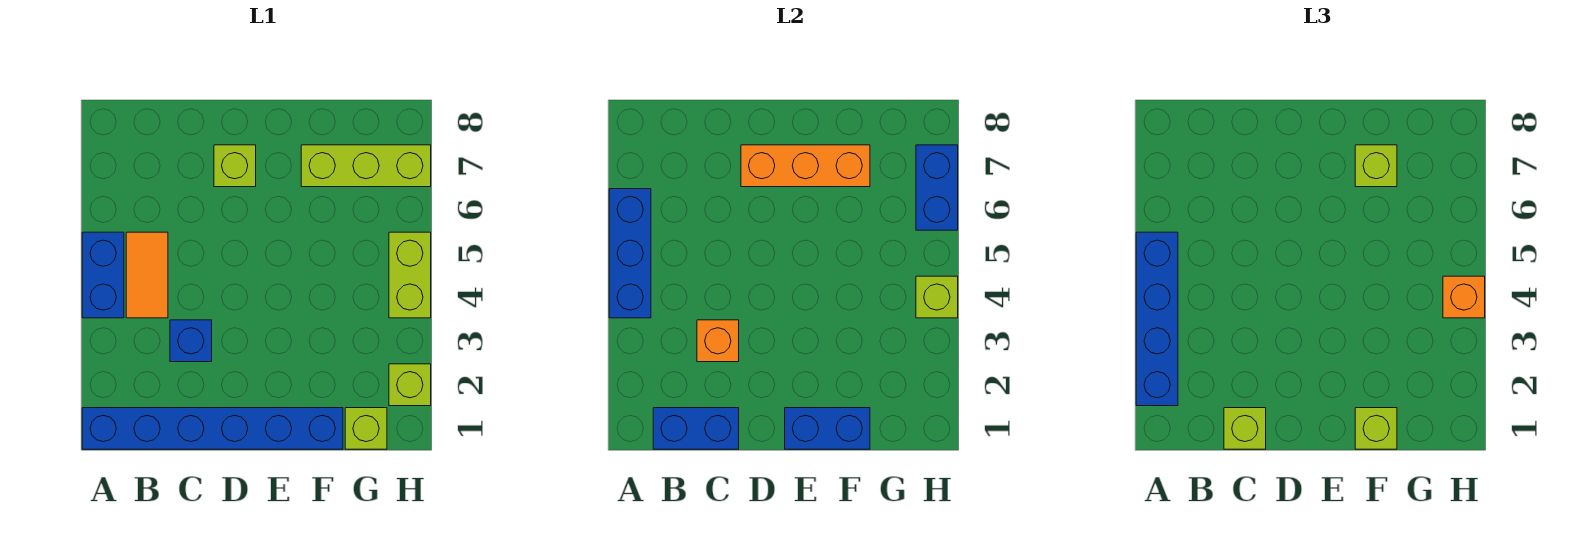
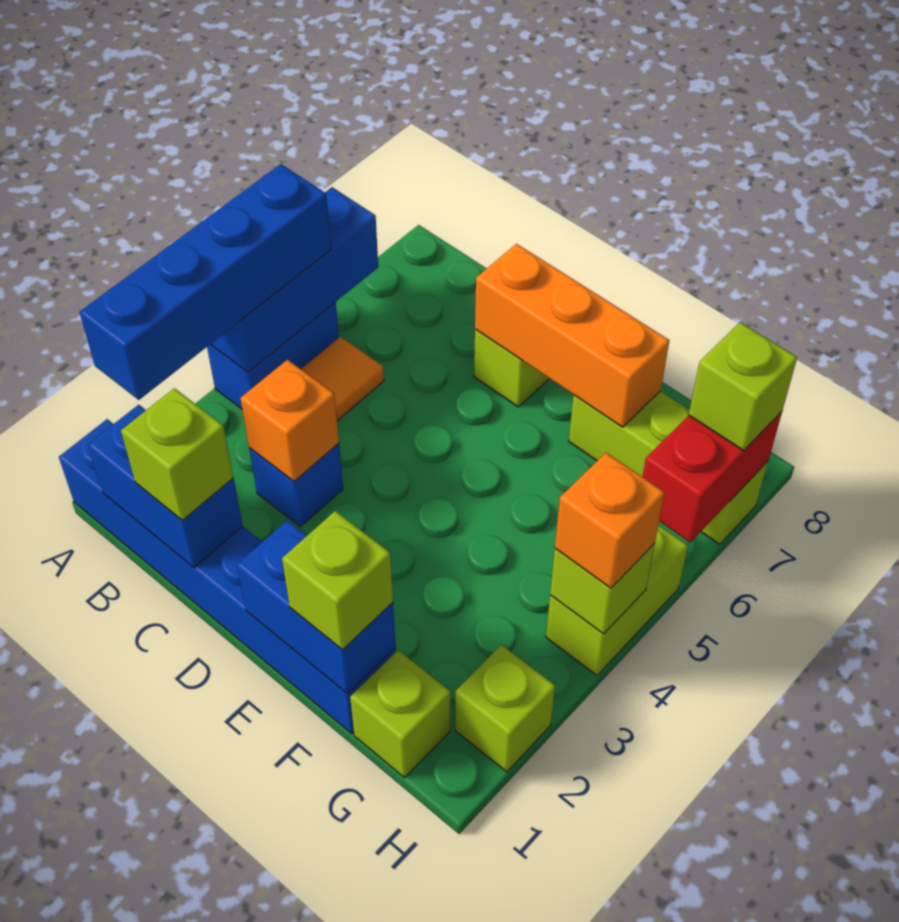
lime 1x1 brick [1355,145,1397,187] -> lime 1x1 brick moved to [689,322,797,451]
blue 1x2 brick [916,145,958,230] -> red 1x2 brick [643,412,782,542]

